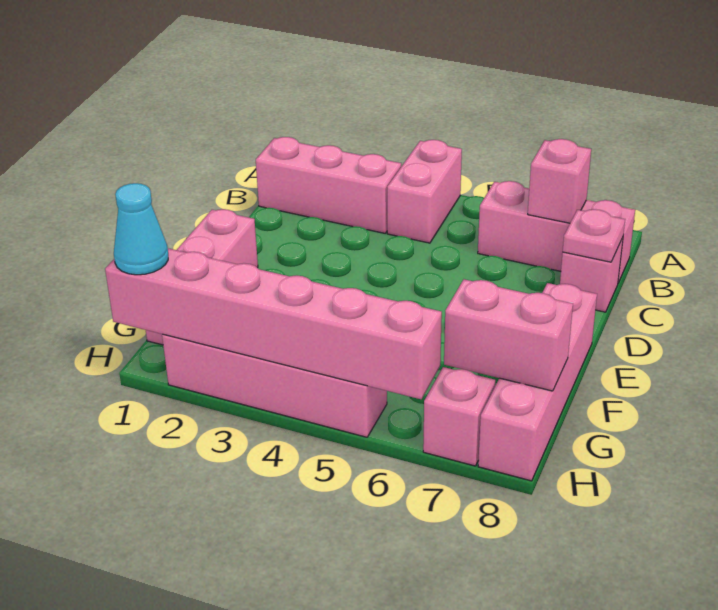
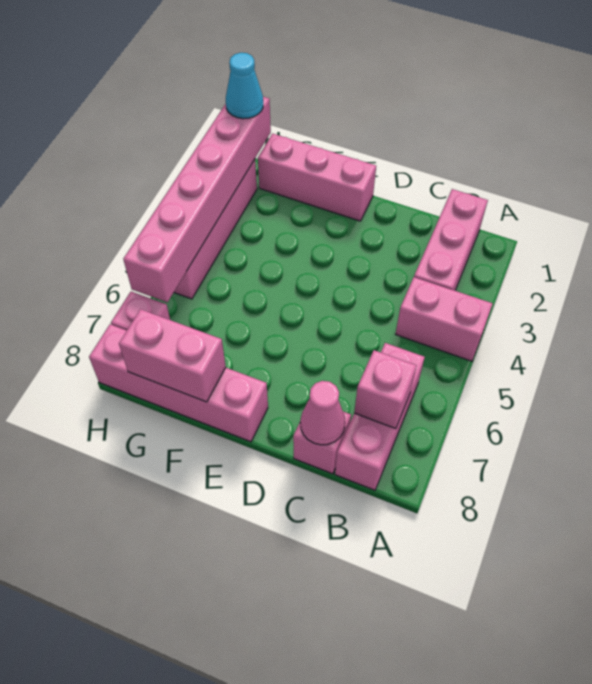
pink 1x1 plate [563,209,625,262] -> pink 1x1 cone [300,381,345,445]
pink 1x2 brick [444,279,573,391] -> pink 1x2 brick turned to [119,309,226,402]

